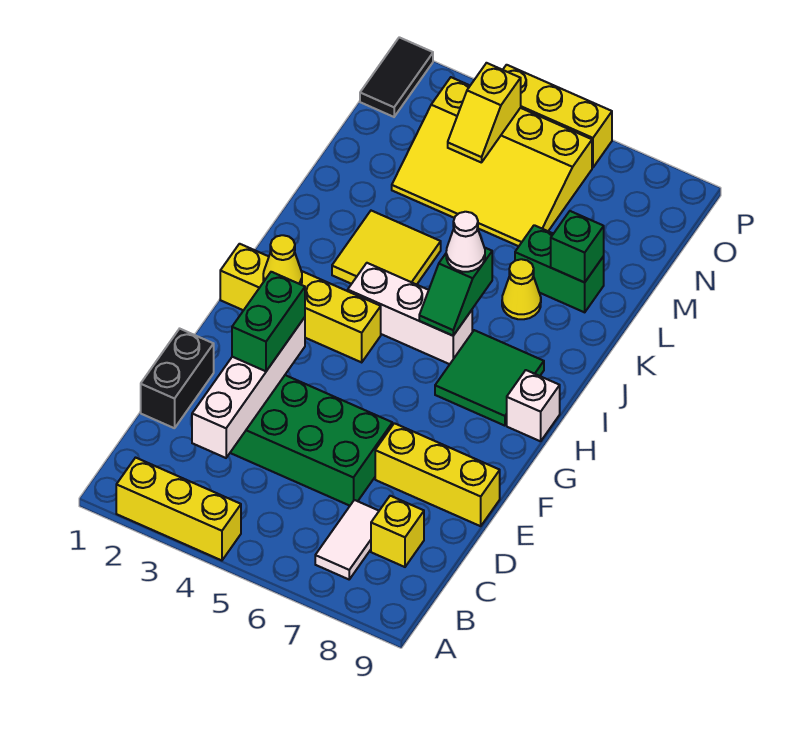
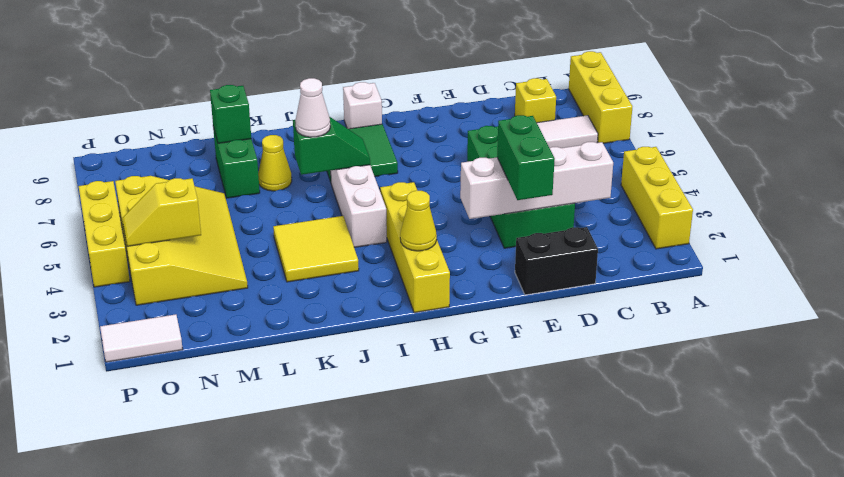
green 1x2 brick [232,272,305,371] -> green 1x2 brick turned to [497,115,555,200]
yellow 1x3 brick [375,423,500,526] -> yellow 1x3 brick moved to [569,51,633,143]
yellow 1x2 slope [448,63,521,163] -> yellow 1x2 slope turned to [122,178,201,246]
black 1x2 tile [360,37,433,117] -> white 1x2 tile [100,314,183,362]

